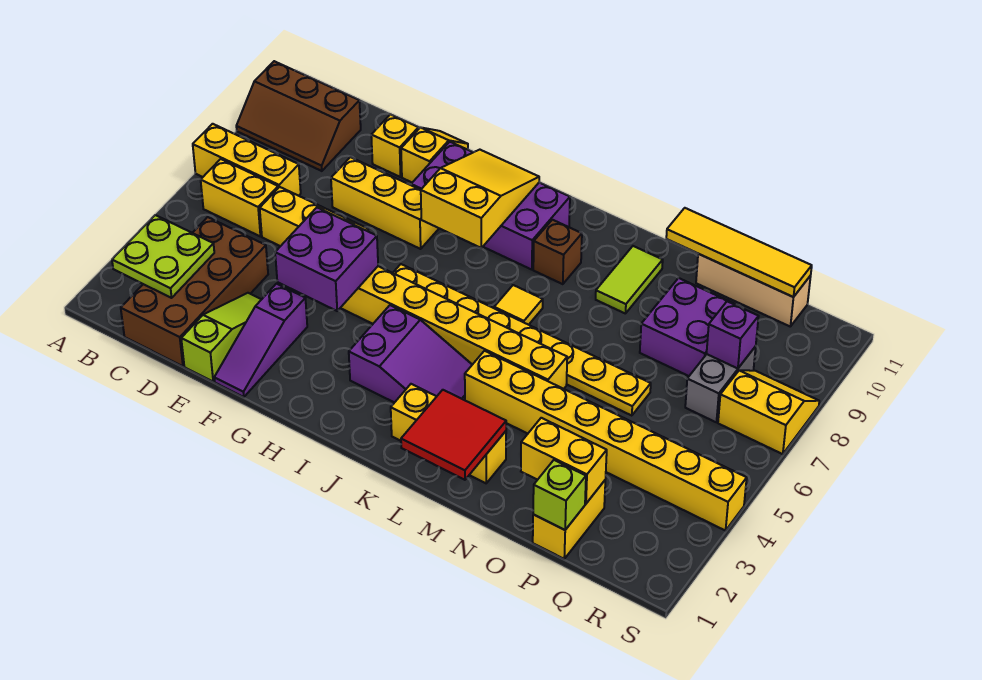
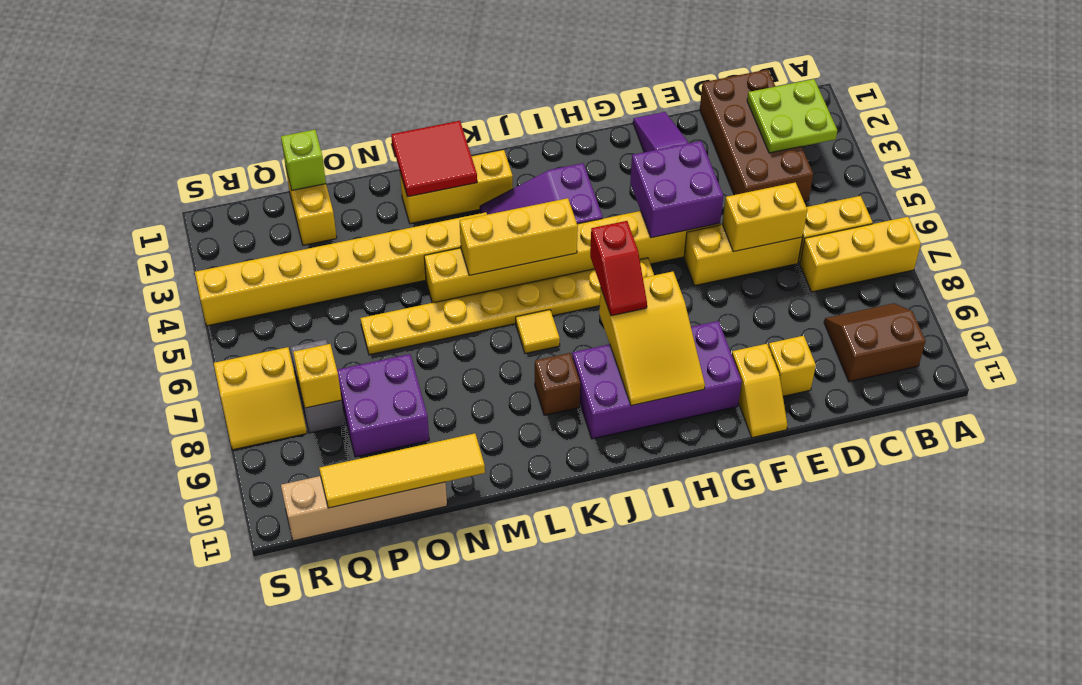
brown 2x3 slope [236,61,361,171] -> brown 2x2 slope [824,303,926,382]
lime 1x3 slope [181,293,262,381] -> none
yellow 1x3 brick [331,157,439,249] -> yellow 1x3 brick moved to [460,198,578,275]
none -> red 1x2 slope [590,221,647,316]
lime 1x2 tile [596,246,663,314] -> none
yellow 1x2 brick [521,418,607,504] -> yellow 1x2 brick moved to [722,182,807,252]
tan 1x3 brick [696,254,811,326] -> tan 1x4 brick [281,476,447,541]
purple 1x1 brick [707,301,759,369] -> yellow 1x1 brick [293,344,342,408]

